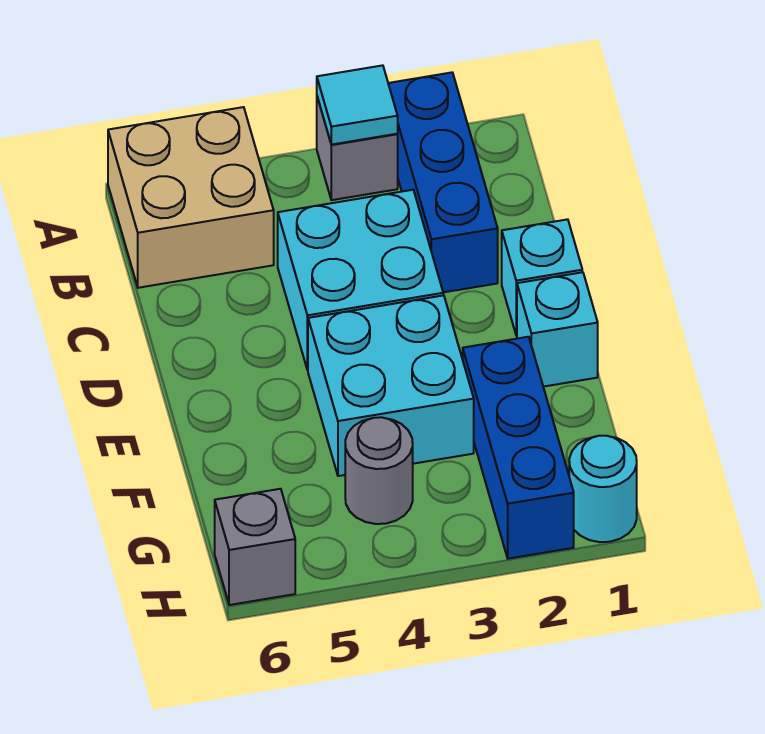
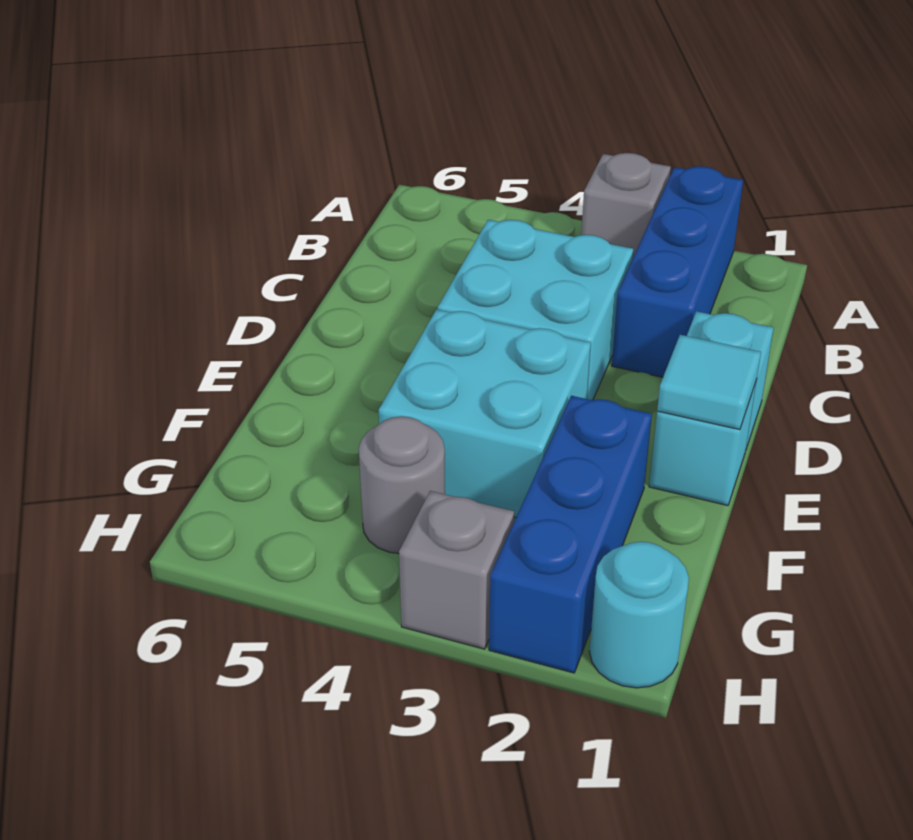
cyan 1x1 tile [317,65,398,145] -> cyan 1x1 tile moved to [657,335,761,430]
tan 2x2 brick [108,107,274,288] -> none
grey 1x1 brick [215,489,295,605] -> grey 1x1 brick moved to [399,491,514,649]

